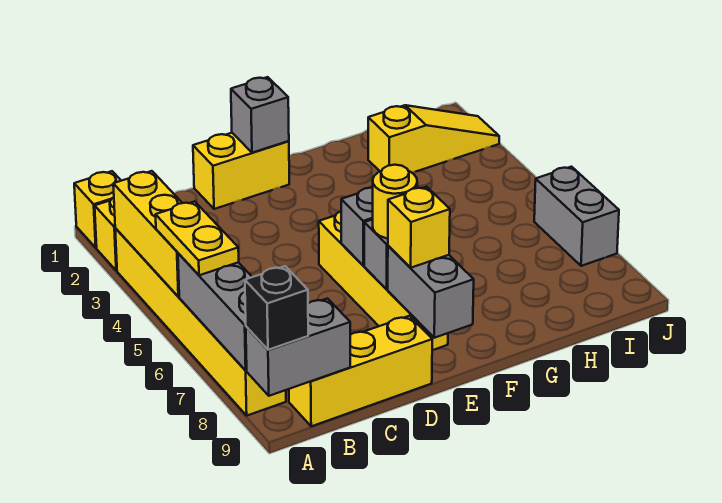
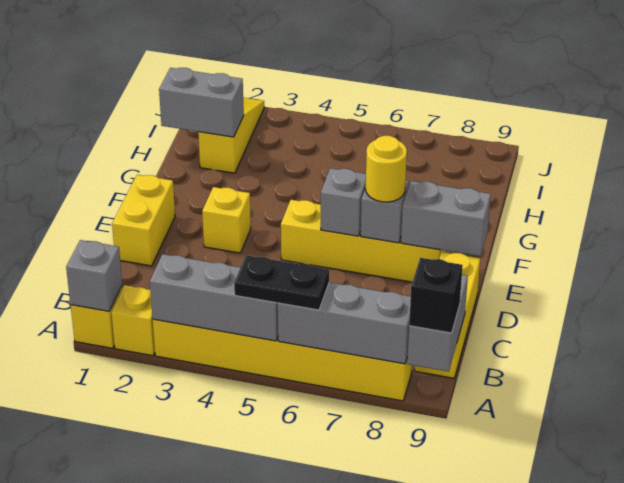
yellow 1x3 brick [113,171,182,297] -> grey 1x3 brick [150,254,278,341]
yellow 1x2 plate [156,201,239,275] -> black 1x2 plate [234,255,329,310]
grey 1x1 brick [231,77,289,153] -> grey 1x1 brick moved to [66,240,122,311]
yellow 1x1 brick [388,187,450,268] -> yellow 1x1 brick moved to [202,187,251,253]
grey 1x2 brick [534,167,619,266] -> grey 1x2 brick moved to [159,68,244,137]

